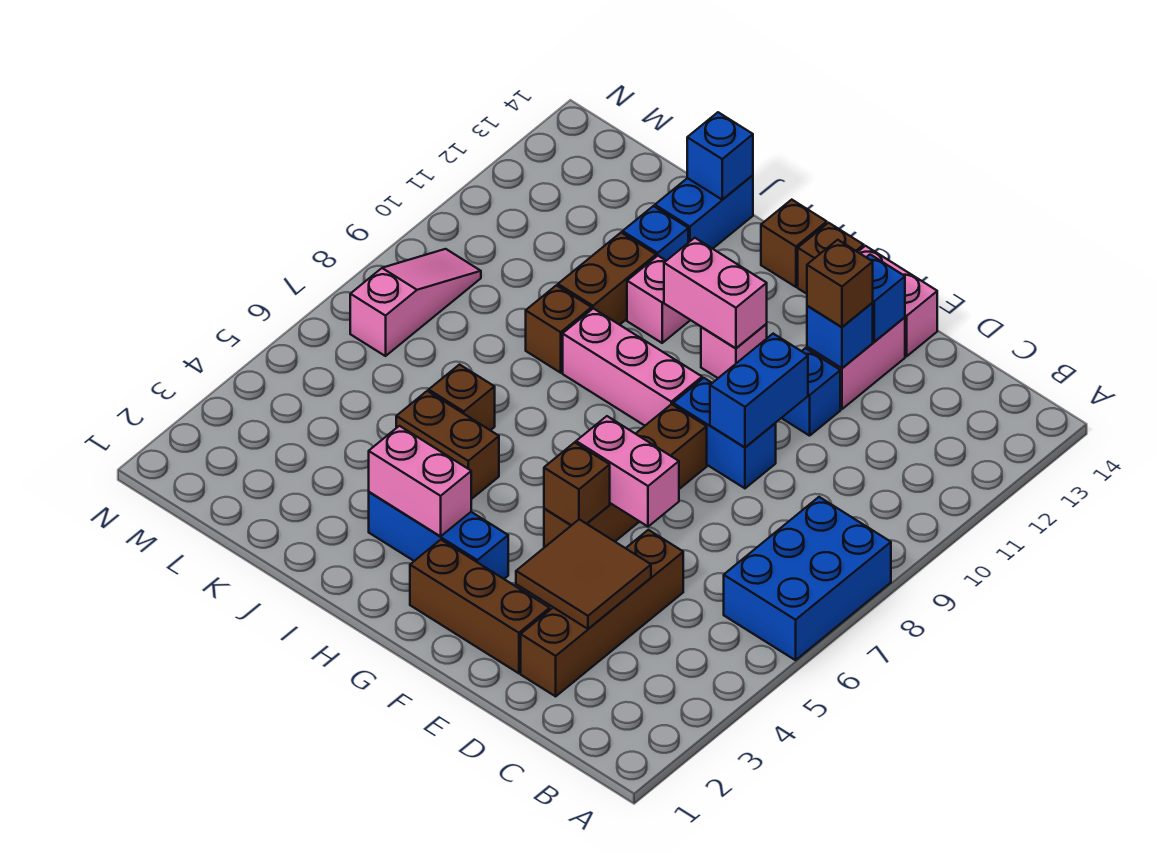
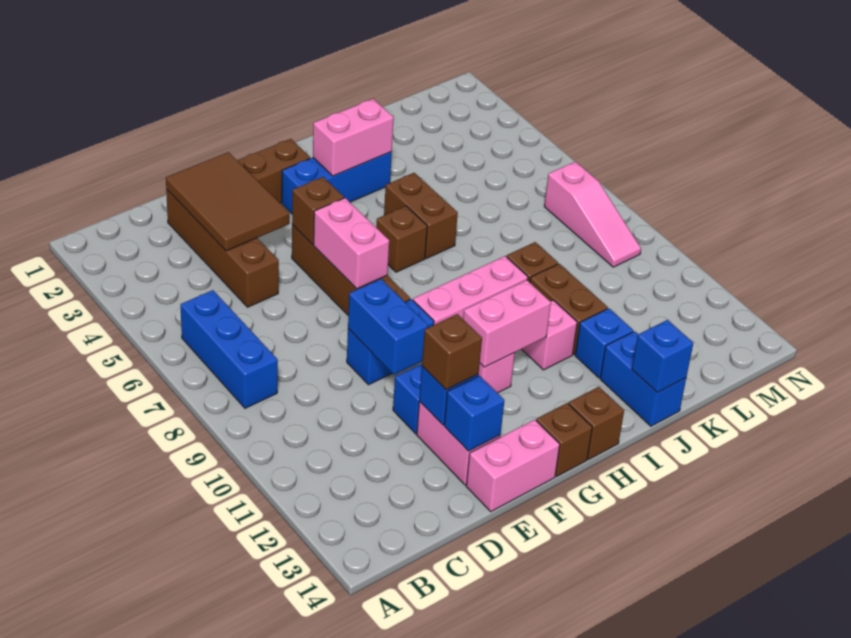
blue 2x3 brick [724,497,891,660] -> blue 1x3 brick [180,290,278,408]
brown 2x2 tile [516,519,651,629] -> brown 2x3 tile [166,152,290,251]
pink 1x2 brick [576,416,679,527] -> pink 1x2 brick turned to [314,198,389,289]
brown 1x2 brick [396,391,499,499] -> brown 1x2 brick turned to [384,173,458,259]
brown 1x1 brick [429,365,495,430] -> brown 1x1 brick moved to [376,206,427,272]

